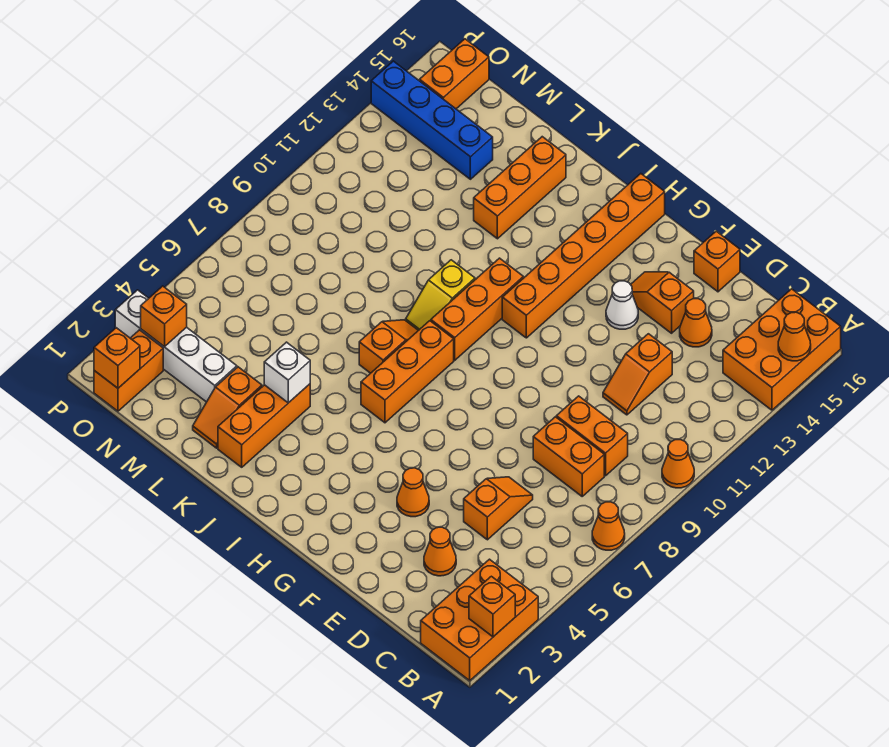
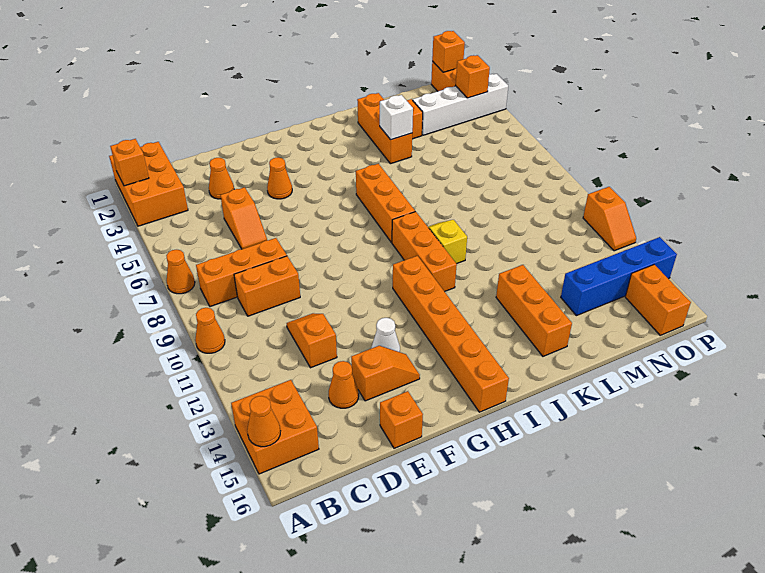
orange 2x3 brick [723,289,841,410] -> orange 2x2 brick [231,380,319,474]
orange 1x2 brick [533,417,604,496] -> orange 1x3 brick [196,238,287,307]
orange 1x2 slope [359,320,418,373] -> orange 1x2 slope moved to [583,187,636,251]

